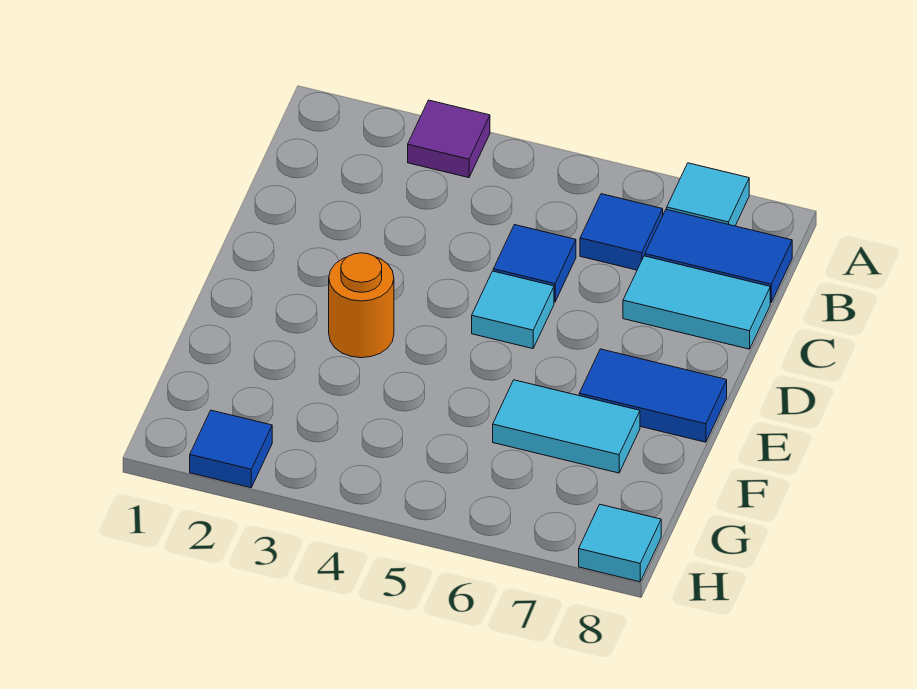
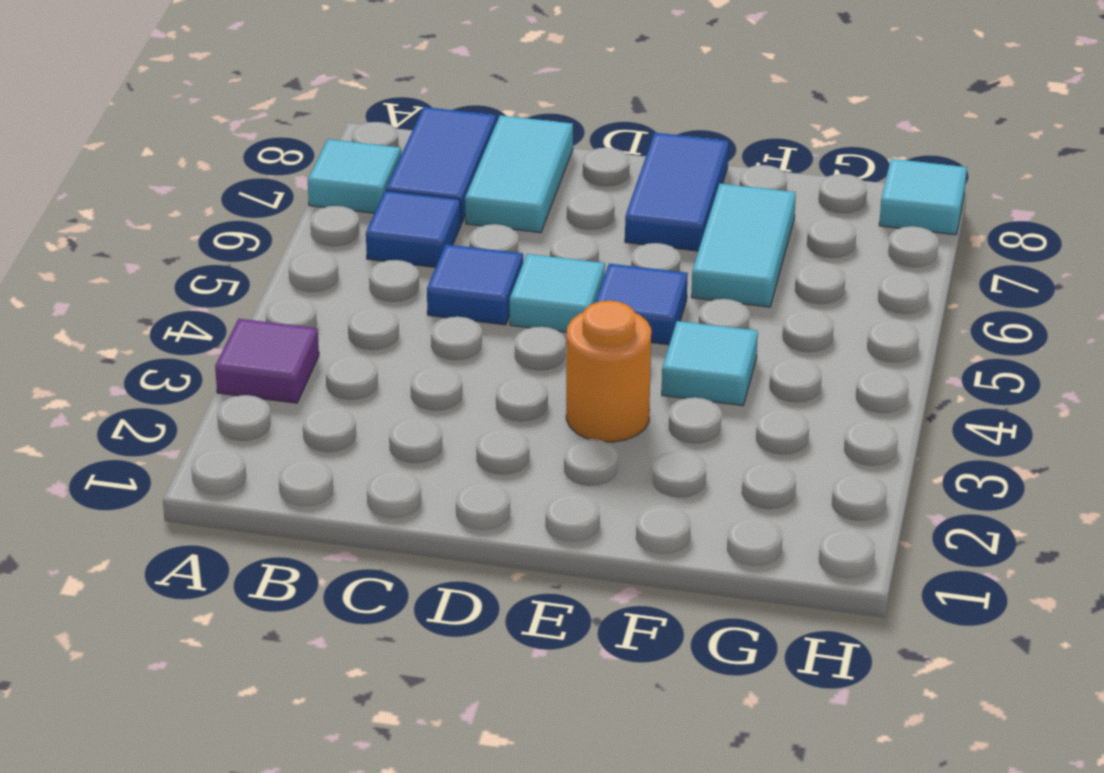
none -> cyan 1x1 tile [662,321,758,406]
blue 1x1 tile [190,410,272,488] -> blue 1x1 tile moved to [595,264,688,345]

